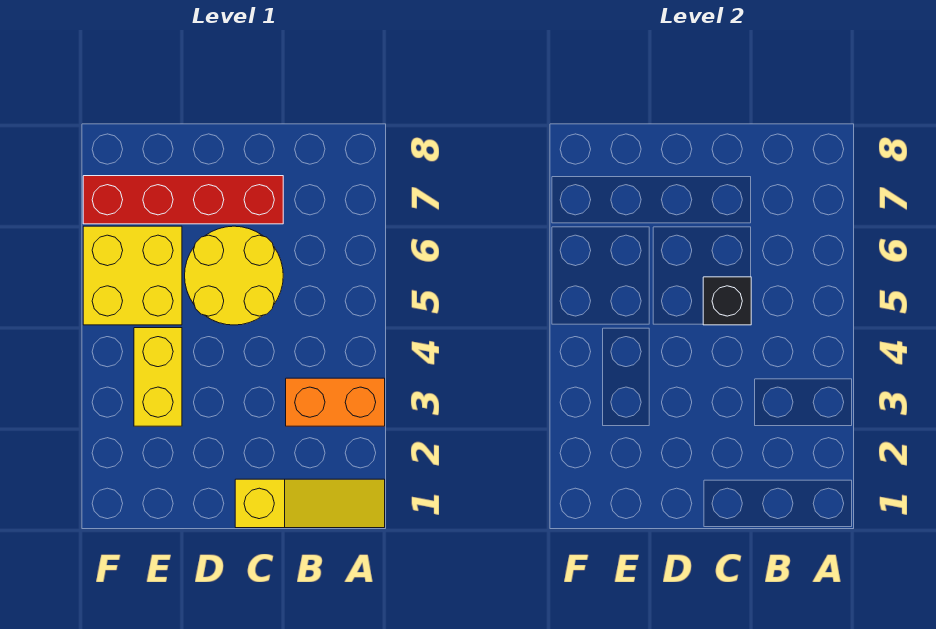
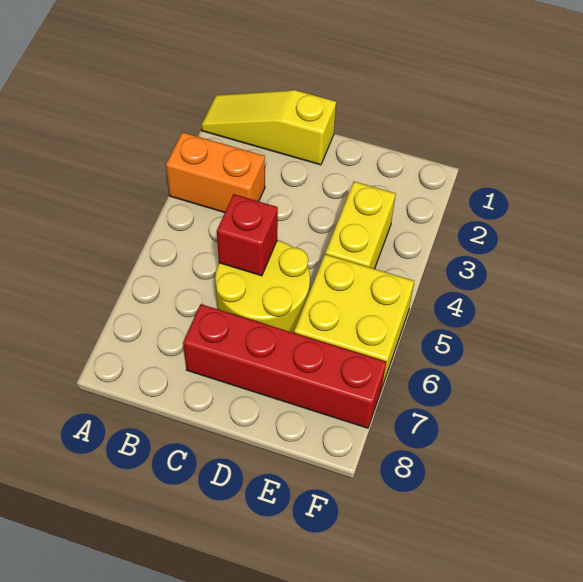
black 1x1 brick [703,277,751,325] -> red 1x1 brick [217,194,278,276]

